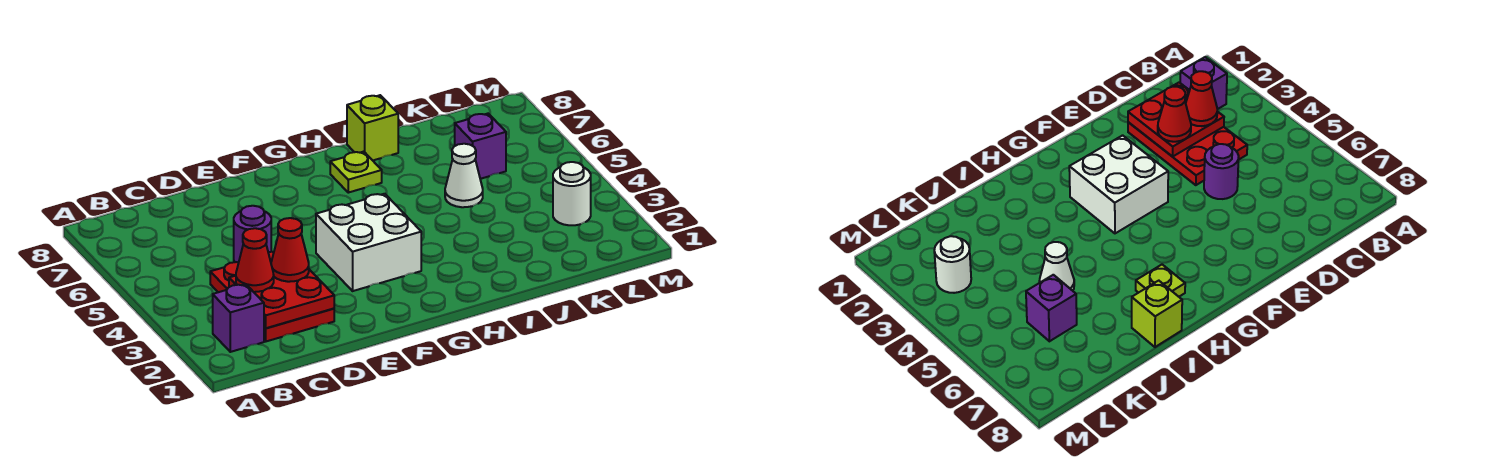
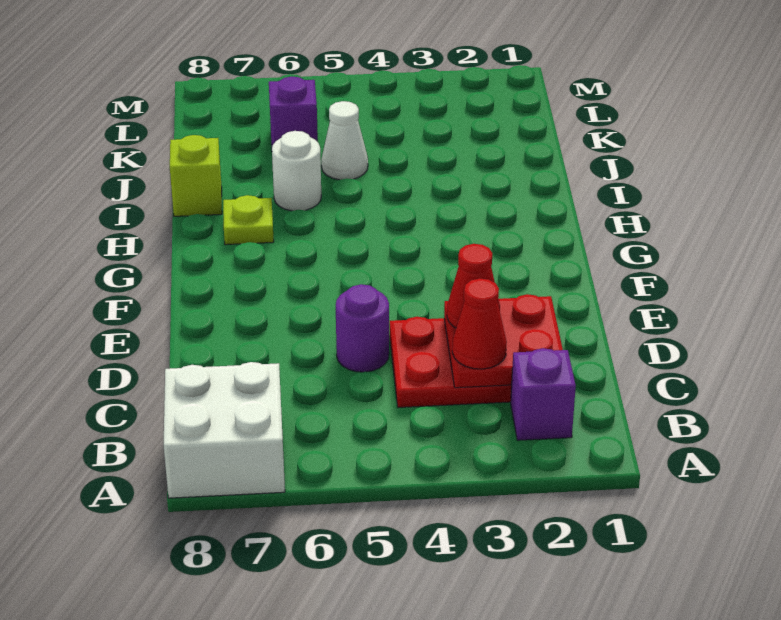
white 2x2 brick [316,194,421,291] -> white 2x2 brick moved to [164,362,285,498]
white 1x1 round brick [553,162,591,225] -> white 1x1 round brick moved to [272,131,321,211]

